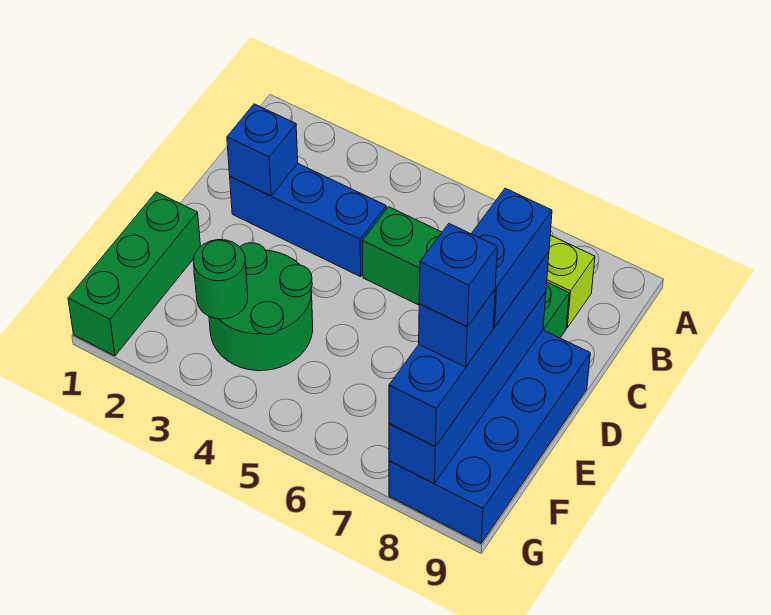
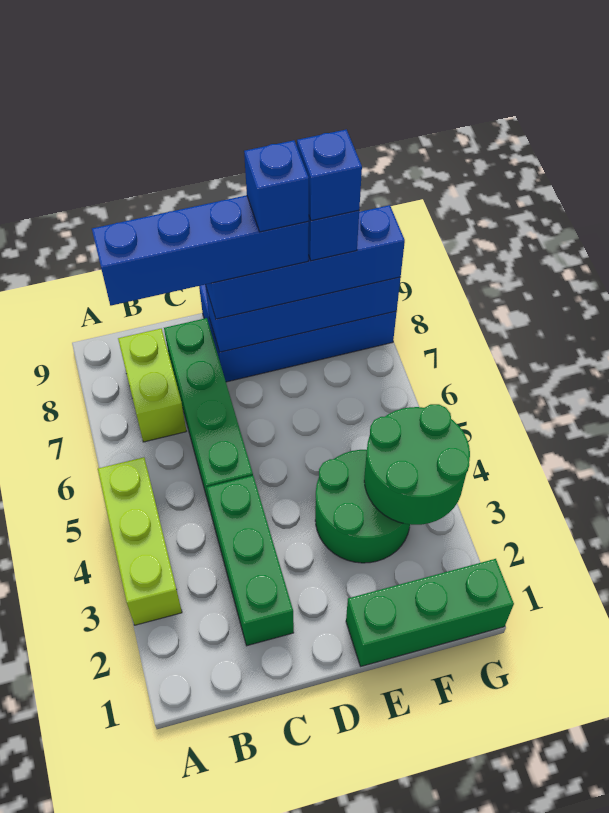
none -> lime 1x3 brick [98,457,182,625]
blue 1x3 brick [230,163,386,277] -> green 1x3 brick [207,476,294,646]
blue 1x1 brick [227,104,298,196] -> blue 1x1 brick moved to [244,140,309,232]
blue 1x2 brick [471,188,552,327] -> blue 1x4 brick [92,195,309,306]
green 1x1 round brick [193,240,248,319] -> green 2x2 round brick [364,404,470,525]

